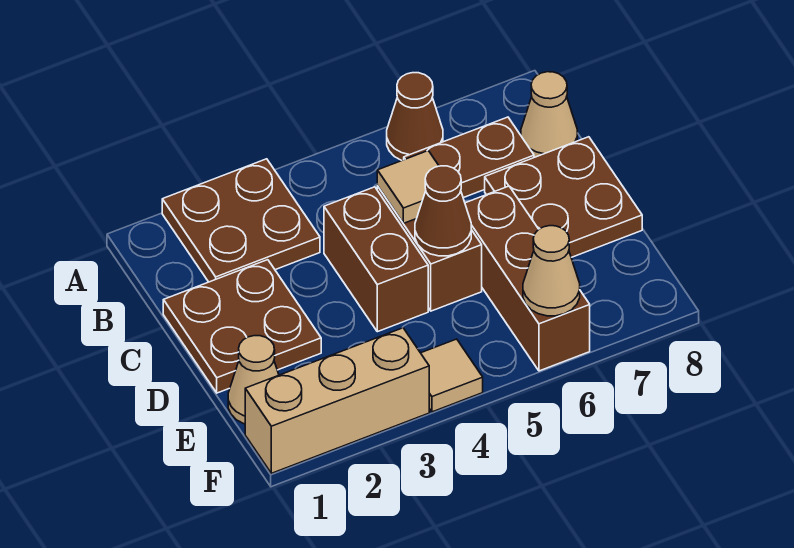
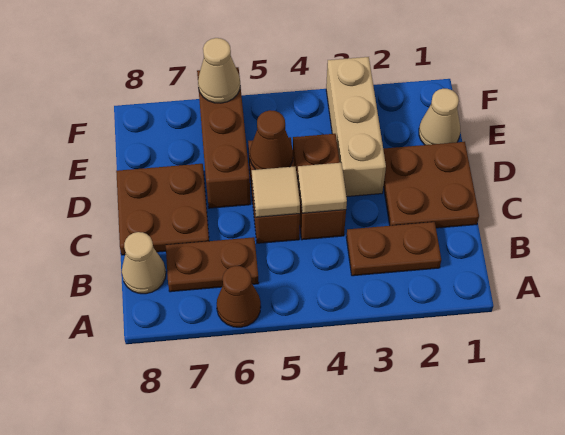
brown 2x2 plate [162,159,320,282] -> brown 1x2 plate [346,222,441,276]
tan 1x3 brick [245,328,429,473] -> tan 1x3 brick turned to [326,57,386,197]
tan 1x1 tile [421,339,483,412] -> tan 1x1 tile moved to [298,163,347,213]

